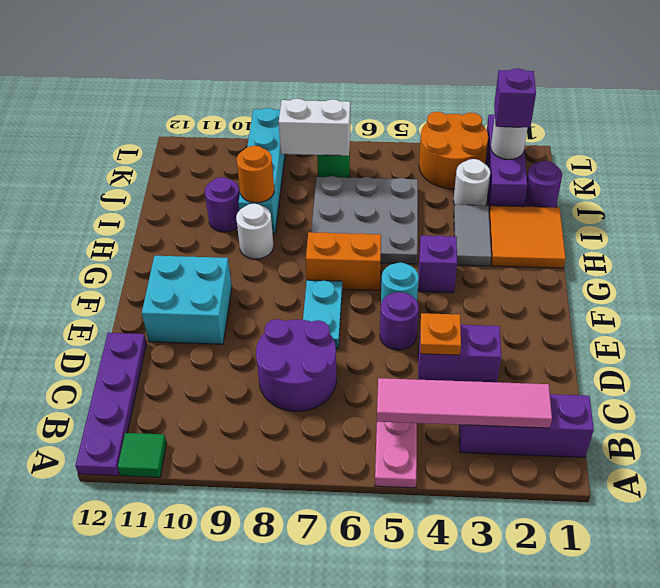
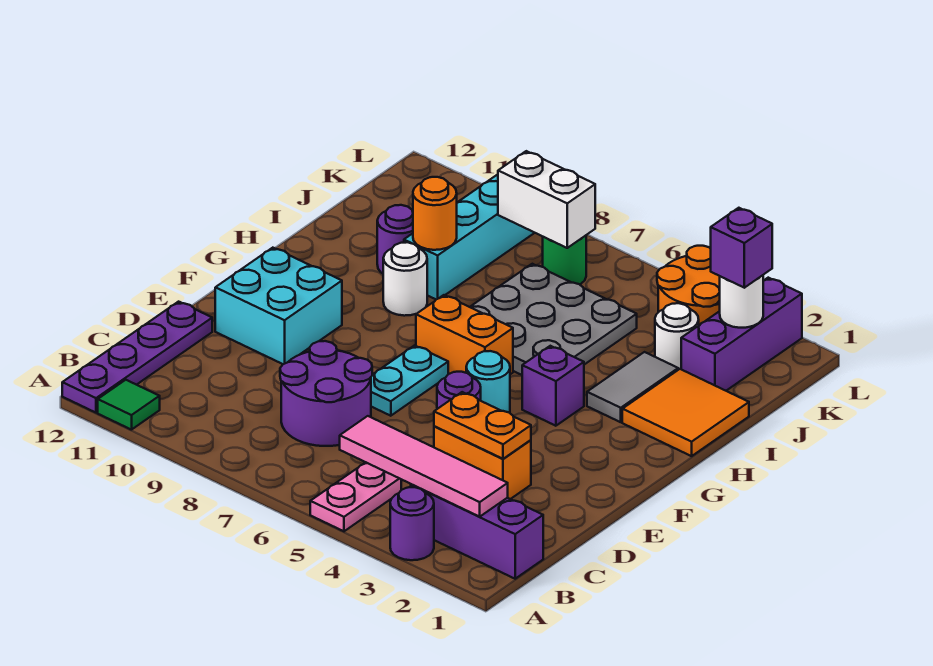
purple 1x2 brick [418,325,501,382] -> orange 1x2 brick [434,426,531,499]
orange 1x1 plate [420,313,461,355] -> orange 1x2 plate [434,392,531,459]
purple 1x1 round brick [524,161,562,207] -> purple 1x1 round brick moved to [390,487,434,560]

